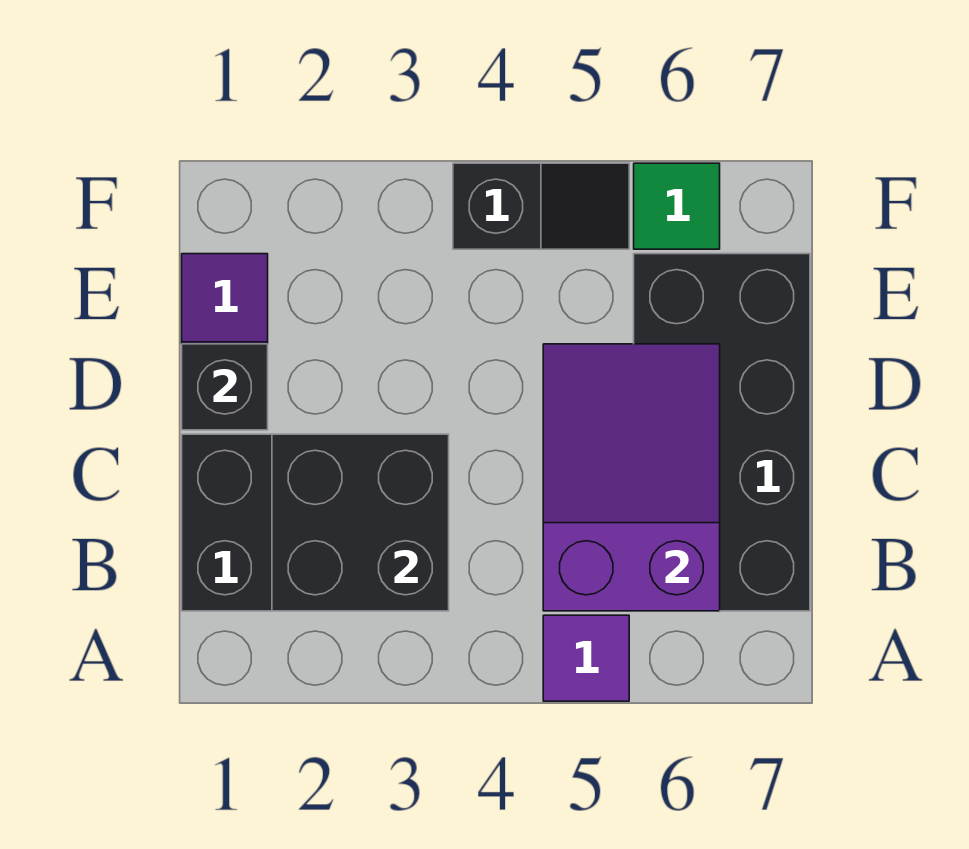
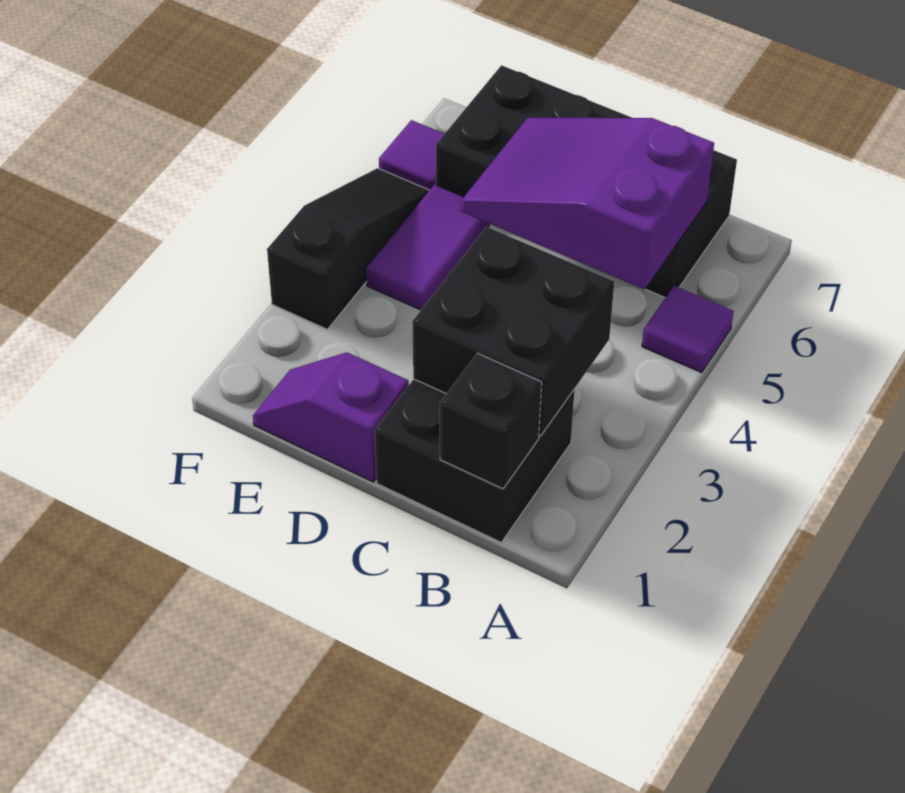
black 1x1 brick [182,344,268,430] -> black 1x1 brick moved to [440,353,542,489]
none -> purple 1x2 tile [366,185,489,310]
black 1x2 slope [453,163,629,249] -> black 1x3 slope [267,168,429,329]
green 1x1 tile [634,163,720,249] -> purple 1x1 tile [379,120,444,190]

